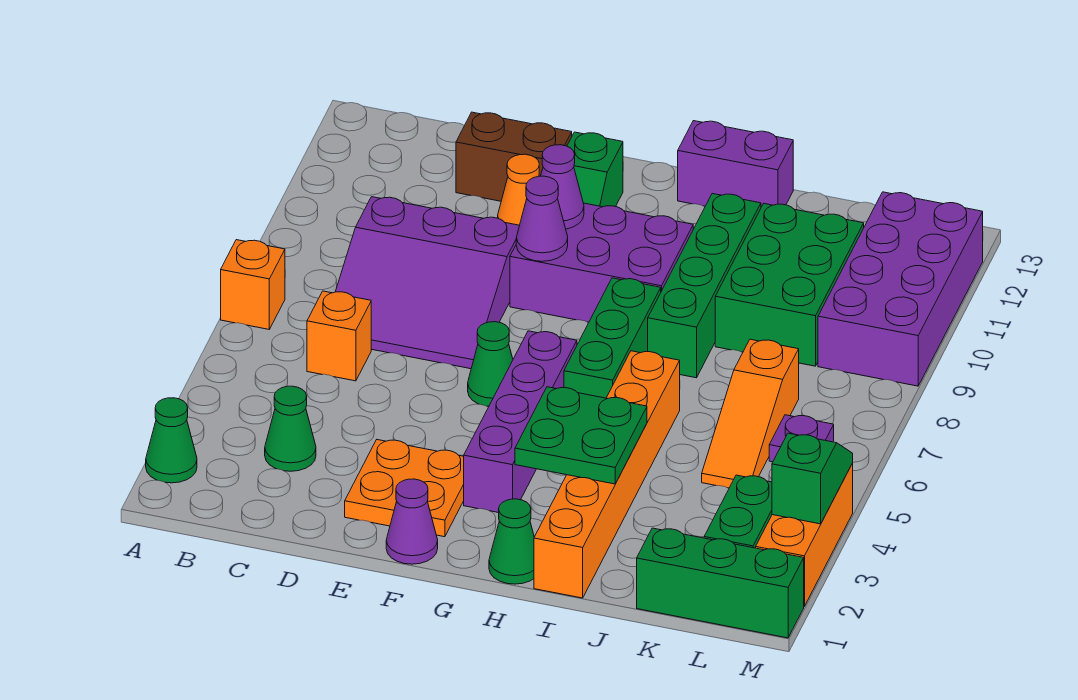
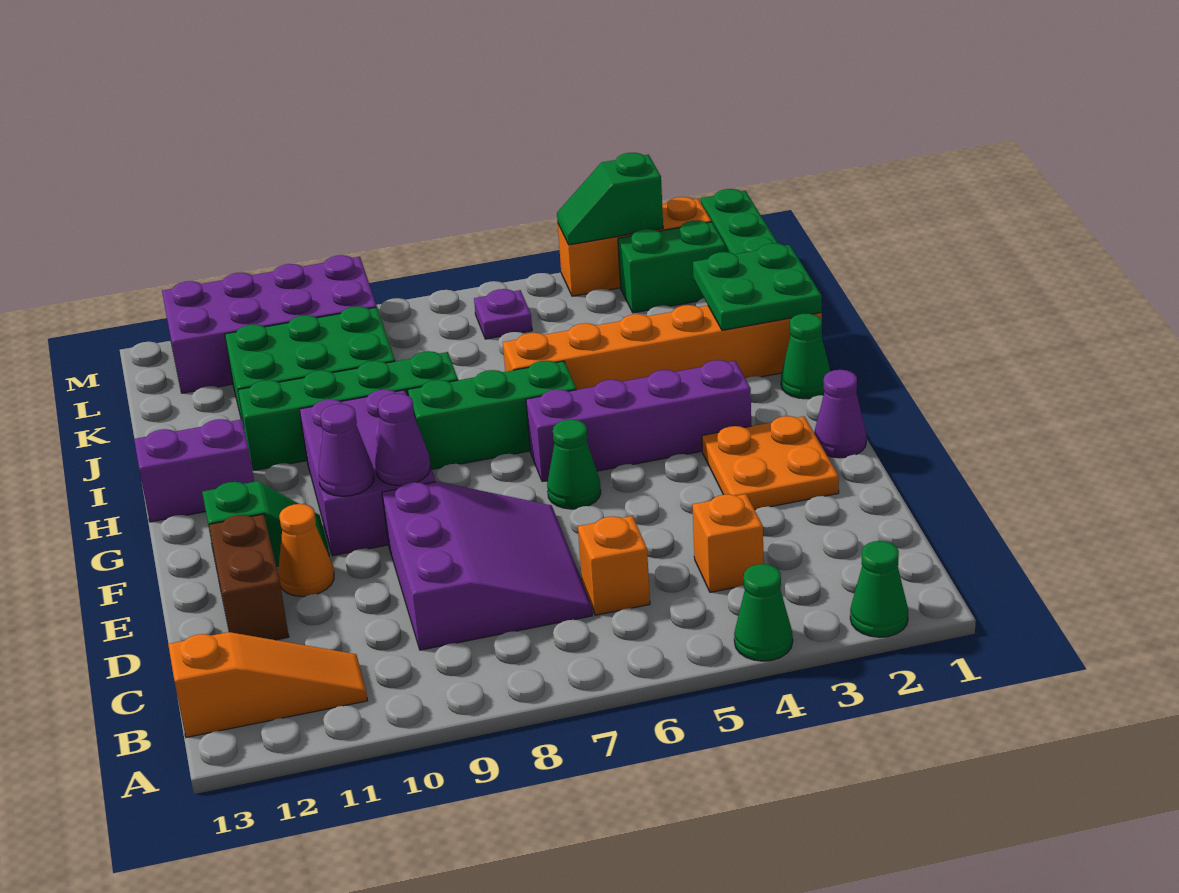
orange 1x1 brick [221,240,285,329] -> orange 1x1 brick moved to [692,494,764,592]
green 1x1 cone [265,386,316,471] -> green 1x1 cone moved to [734,564,793,661]
green 2x2 plate [515,387,647,484] -> green 2x2 plate moved to [693,243,822,330]
purple 1x2 brick [678,121,793,207] -> purple 1x2 brick turned to [134,419,254,522]
orange 1x3 slope [702,339,799,488] -> orange 1x3 slope moved to [168,632,367,737]

